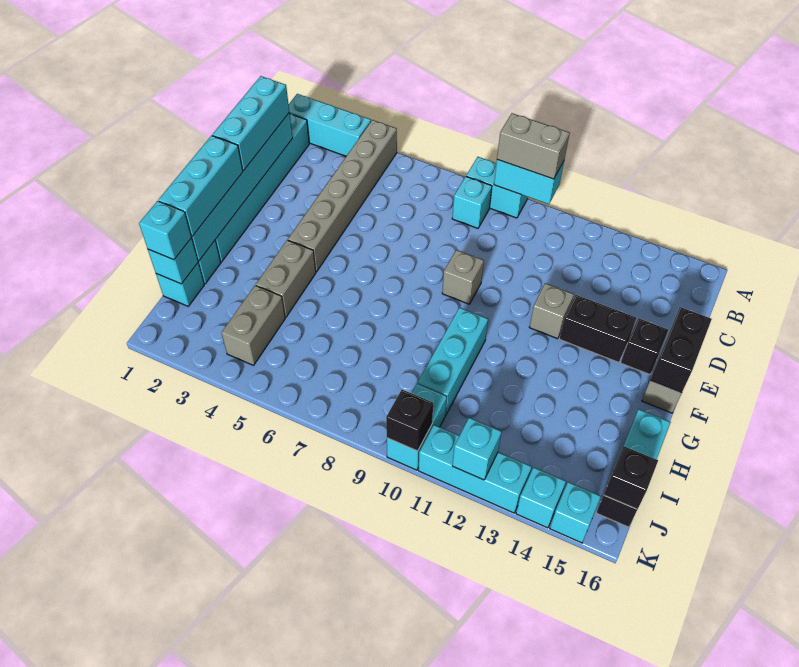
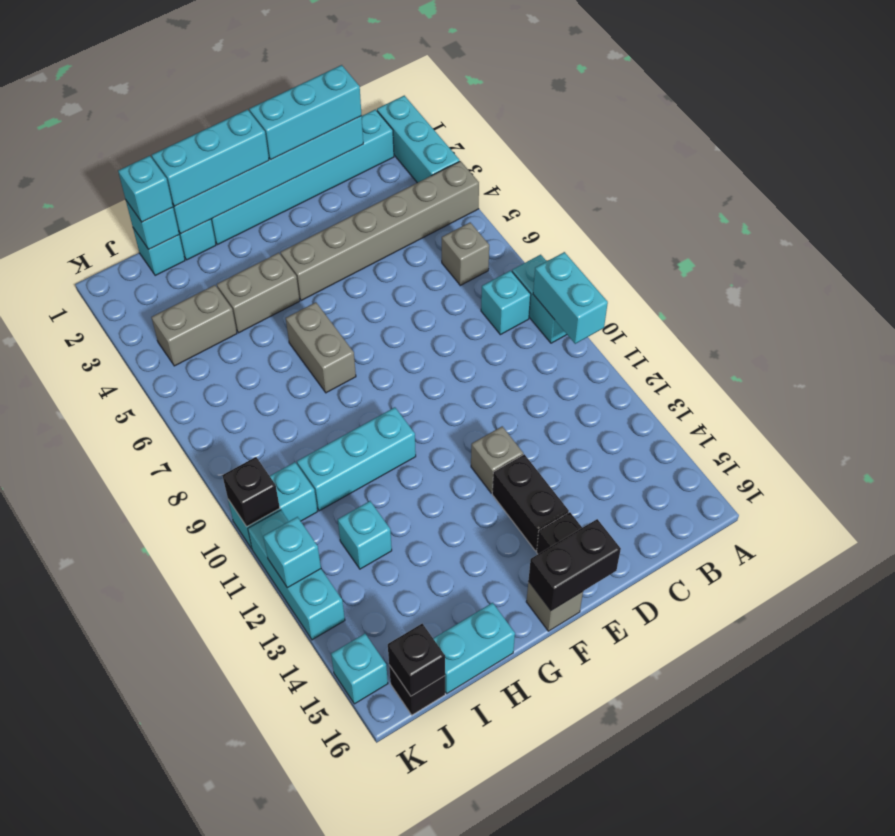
grey 1x2 brick [497,113,570,179] -> grey 1x2 brick moved to [286,302,356,393]
grey 1x1 brick [442,250,484,304] -> grey 1x1 brick moved to [442,223,489,285]
cyan 1x1 brick [516,467,566,528] -> cyan 1x1 brick moved to [338,501,392,569]

